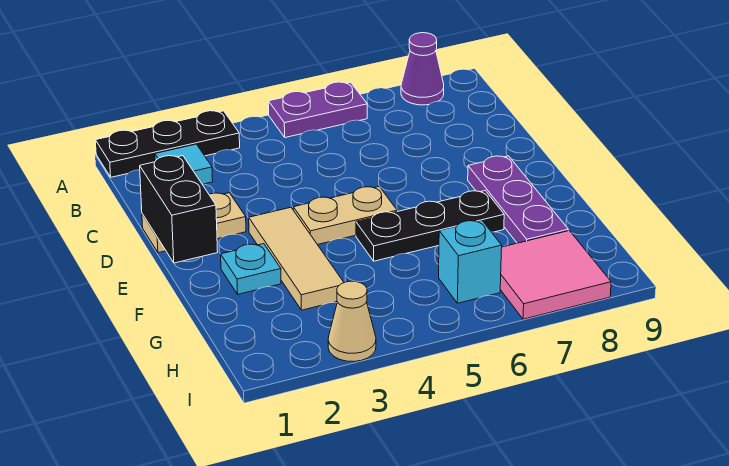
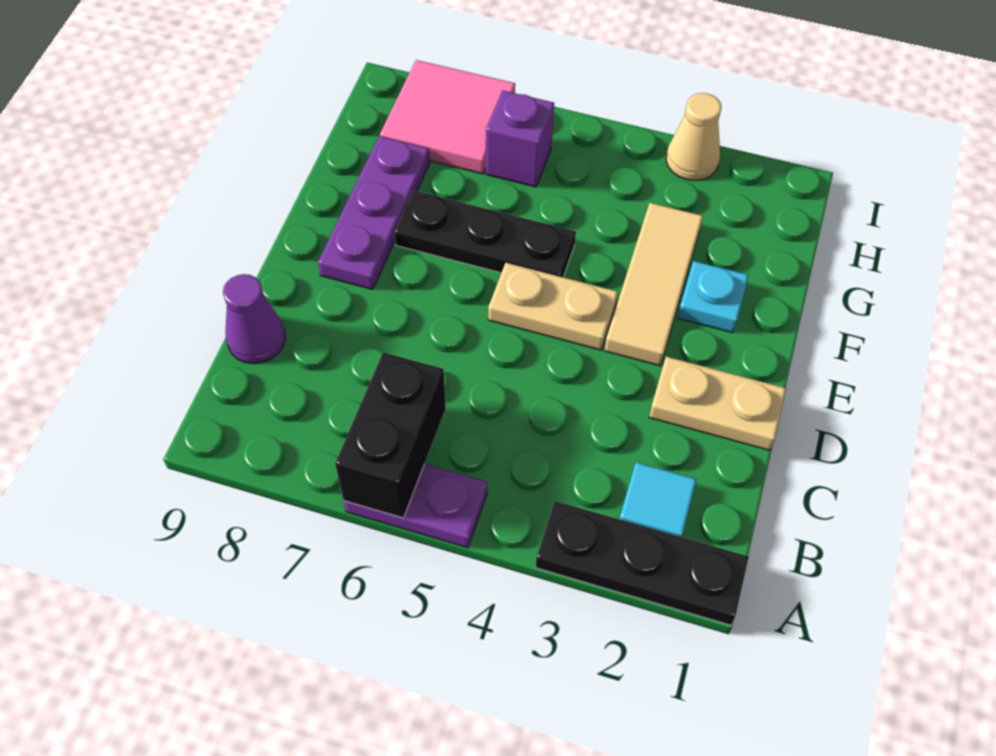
purple 1x1 cone [401,33,444,105] -> purple 1x1 cone moved to [223,274,285,364]
black 1x2 brick [140,156,218,263] -> black 1x2 brick moved to [335,352,446,518]
cyan 1x1 brick [439,220,502,303] -> purple 1x1 brick [486,90,554,187]

